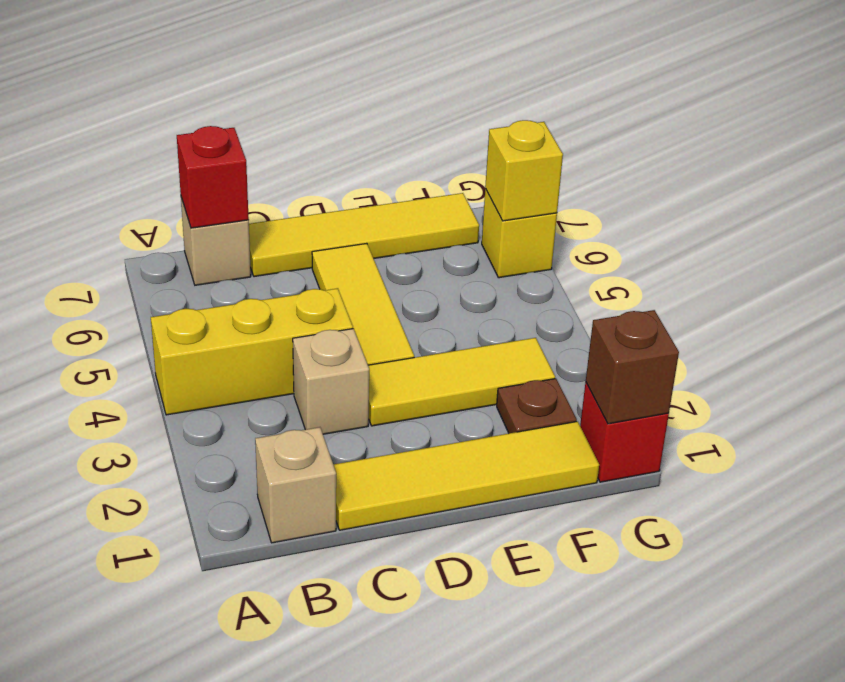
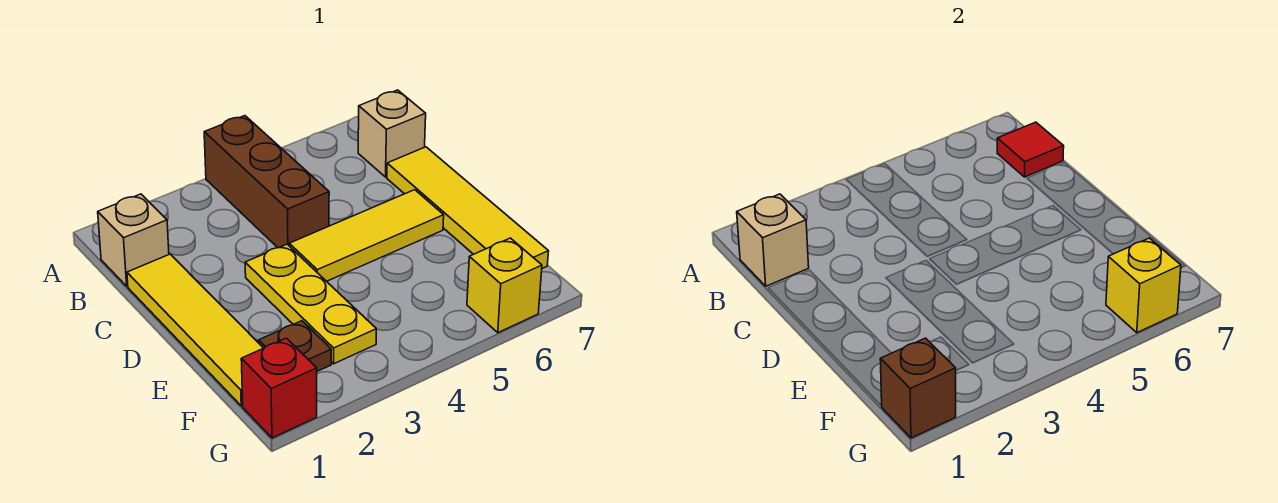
yellow 1x3 brick [151,288,353,415] -> brown 1x3 brick [204,116,329,248]
red 1x1 brick [177,126,249,228] -> red 1x1 tile [997,122,1064,177]
tan 1x1 brick [293,329,369,434] -> tan 1x1 brick moved to [737,194,809,286]
yellow 1x3 tile [368,338,555,426] -> yellow 1x3 plate [245,244,376,364]

